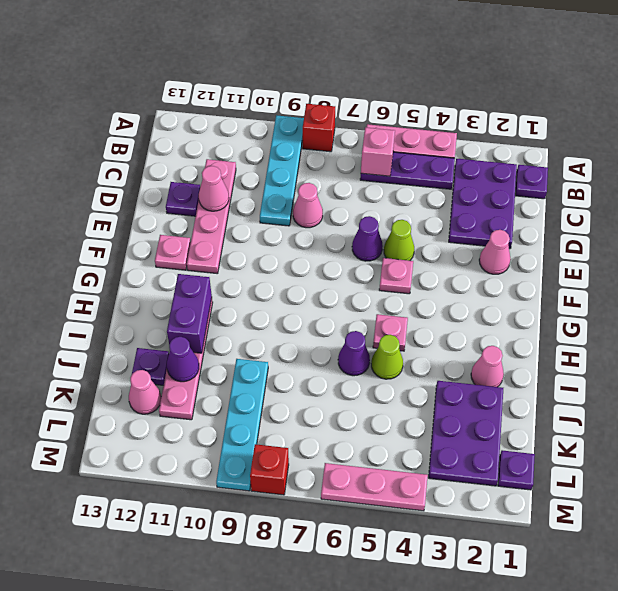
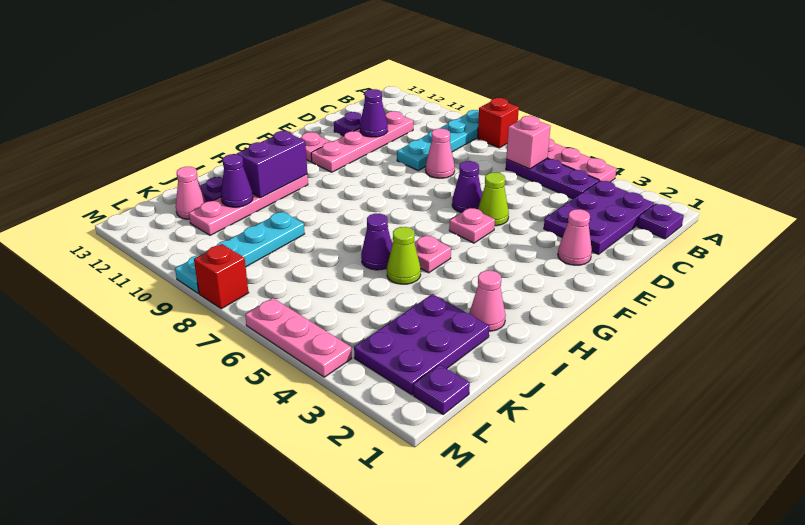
pink 1x1 cone [199,166,229,211] -> purple 1x1 cone [360,89,388,137]

